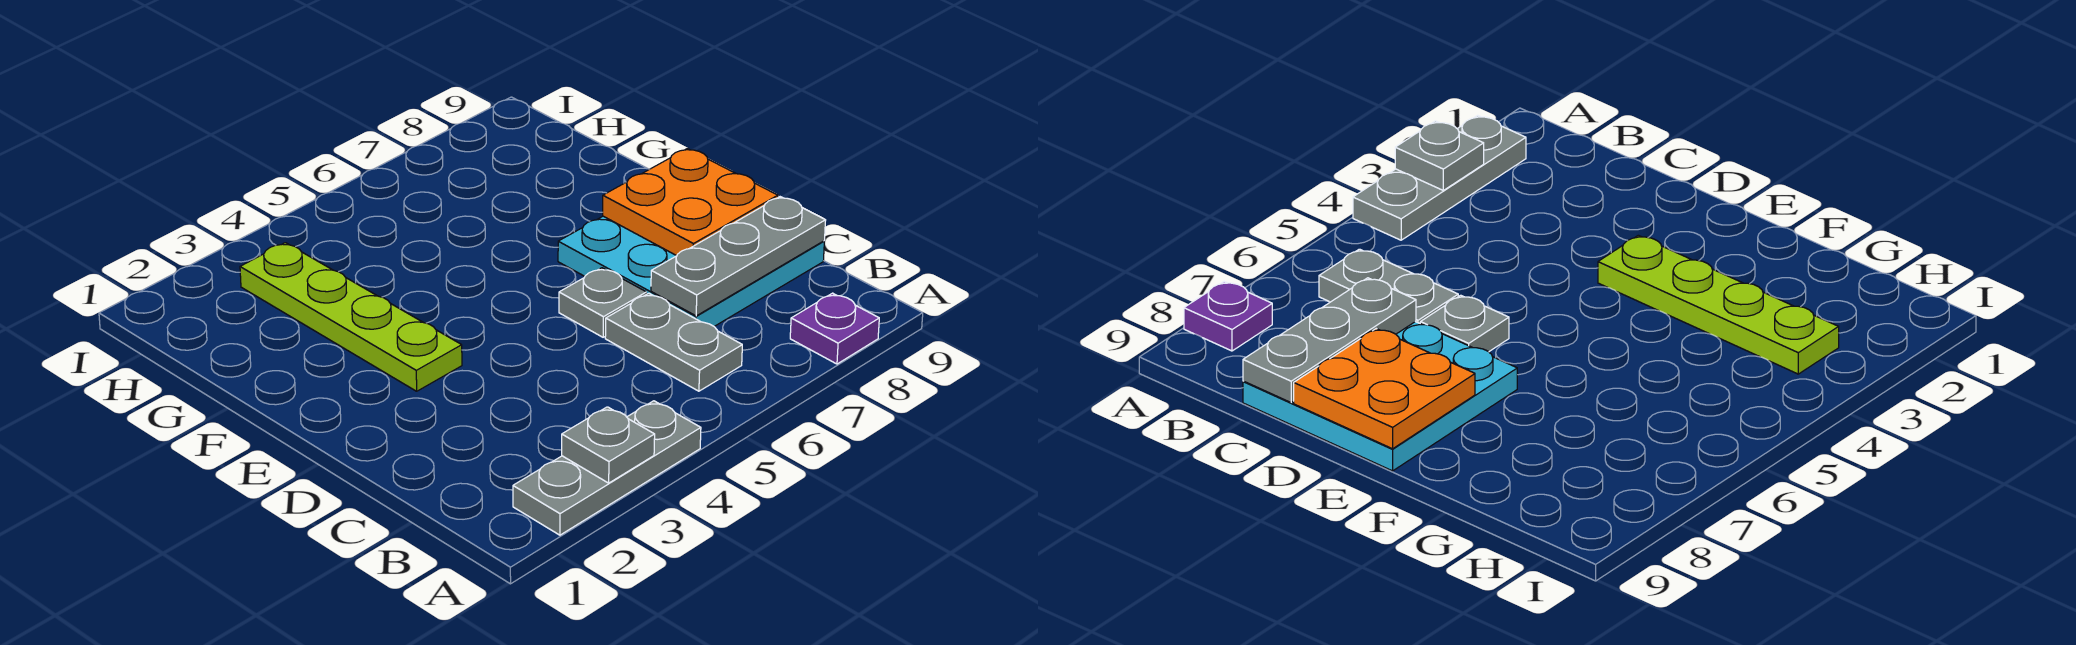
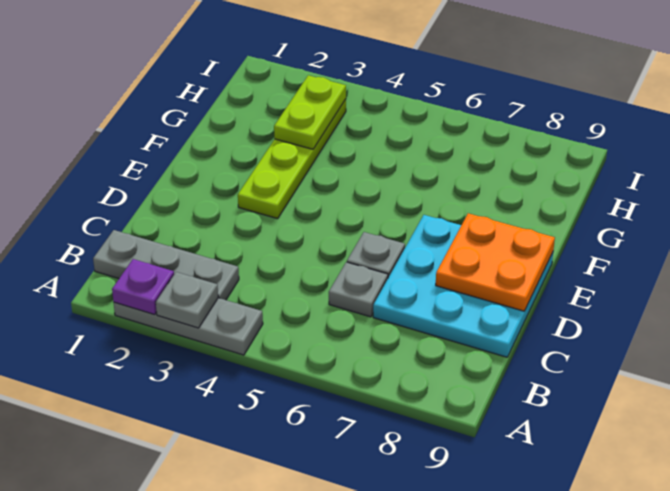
purple 1x1 plate [790,293,879,364] -> purple 1x1 plate moved to [112,259,174,314]
grey 1x2 plate [605,293,742,391] -> grey 1x1 plate [329,262,388,317]
grey 1x3 plate [651,197,826,316] -> grey 1x3 plate moved to [93,230,239,300]
none -> lime 1x2 plate [274,75,346,149]

